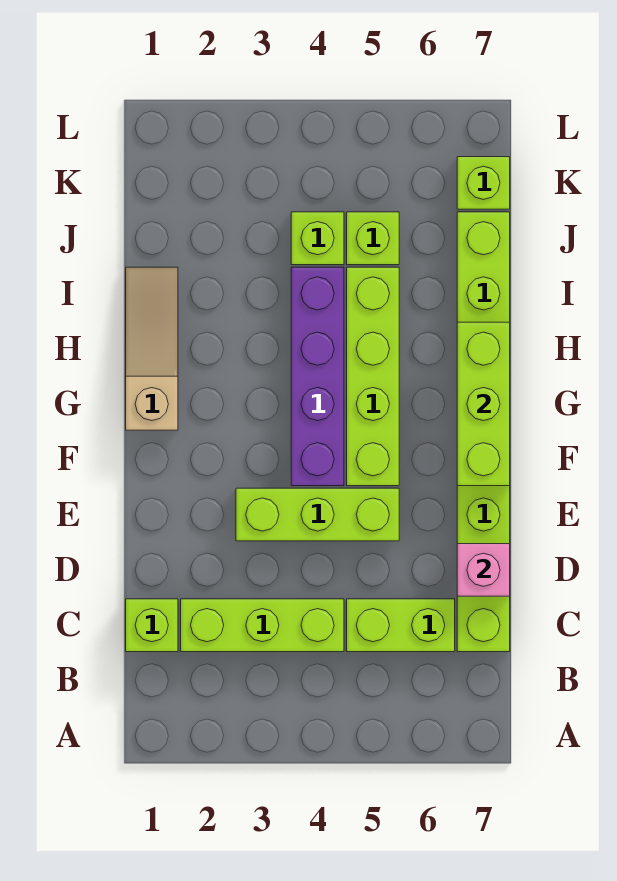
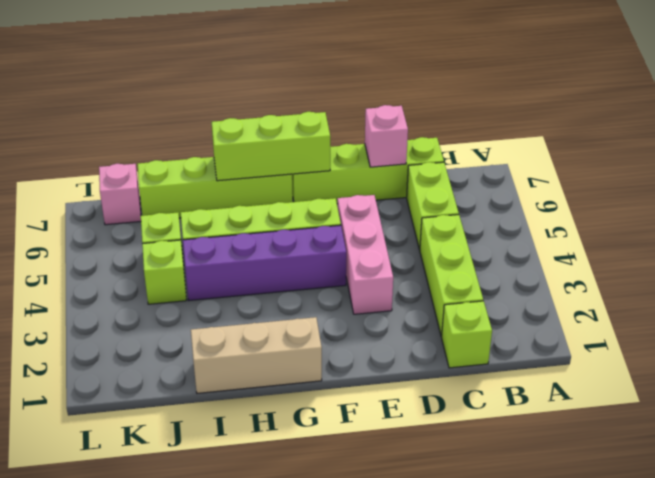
lime 1x3 brick [236,488,399,541] -> pink 1x3 brick [338,195,393,314]
tan 1x3 slope [126,267,178,430] -> tan 1x3 brick [191,317,322,393]
lime 1x1 brick [457,157,510,209] -> pink 1x1 brick [99,164,141,225]

